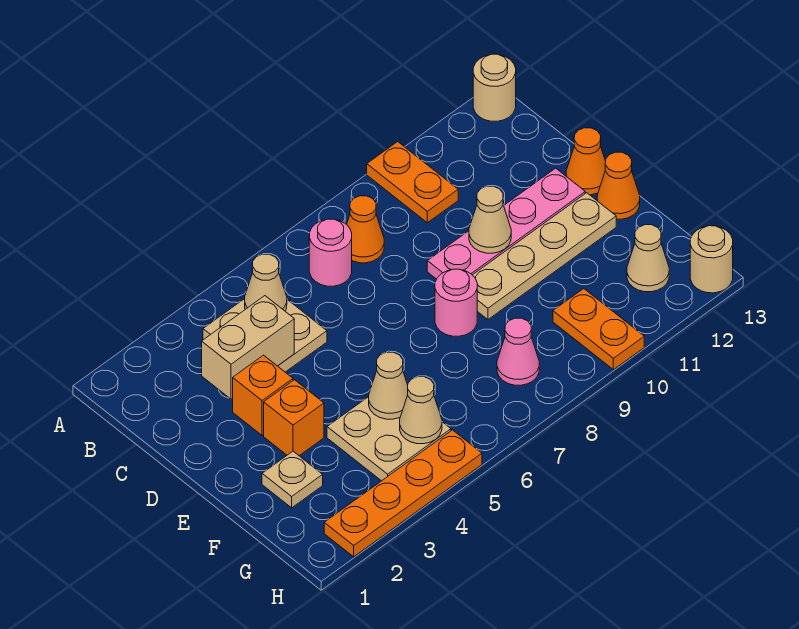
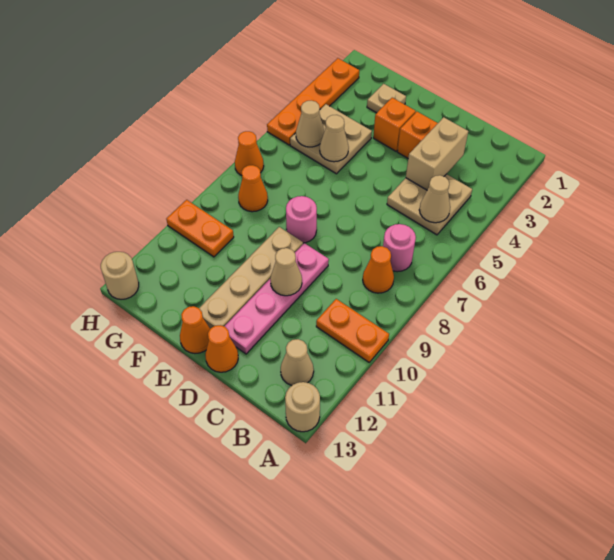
pink 1x1 cone [497,318,539,385] -> orange 1x1 cone [238,165,268,212]
tan 1x1 cone [627,225,669,292] -> tan 1x1 cone moved to [281,339,314,386]
none -> orange 1x1 cone [235,131,264,176]

